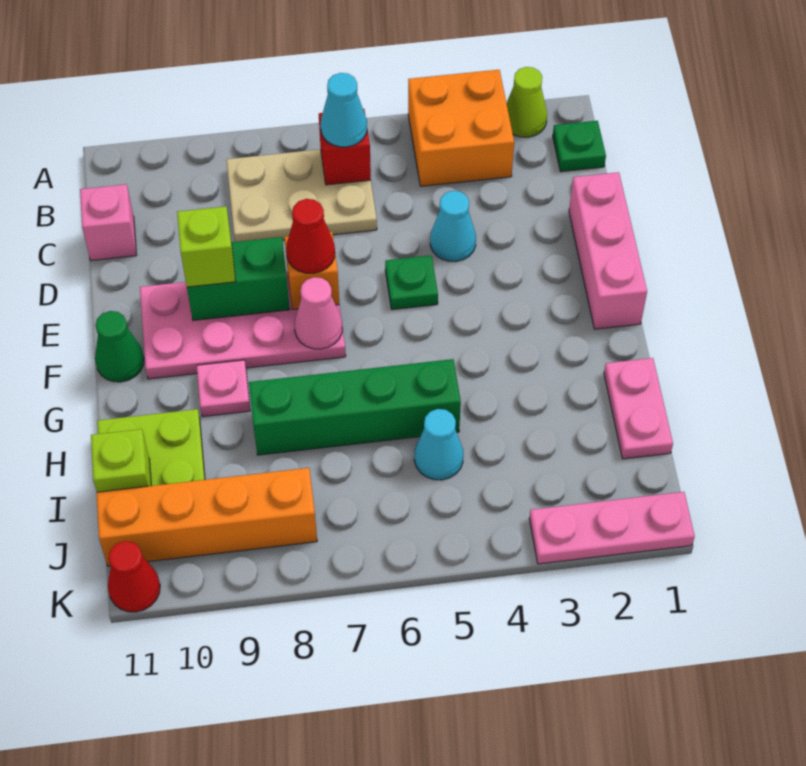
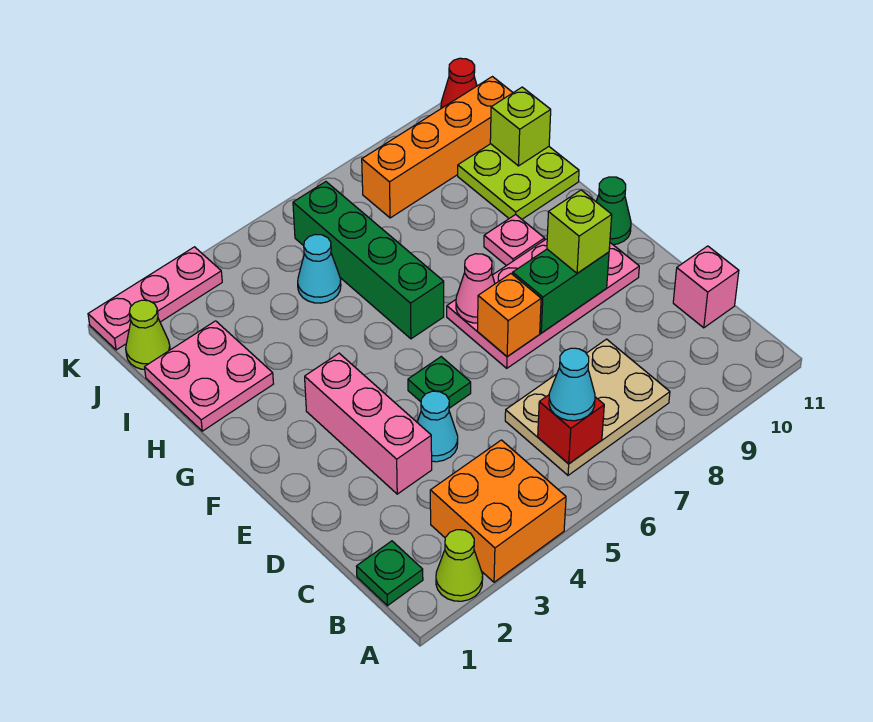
pink 1x3 brick [569,172,647,329] -> pink 1x3 brick moved to [305,353,432,494]
red 1x1 cone [286,199,335,273] -> none
pink 1x2 plate [604,358,673,459] -> pink 2x2 plate [145,321,273,431]
green 1x4 brick [249,359,461,455] -> green 1x4 brick turned to [293,182,444,339]
none -> lime 1x1 cone [126,300,170,370]

